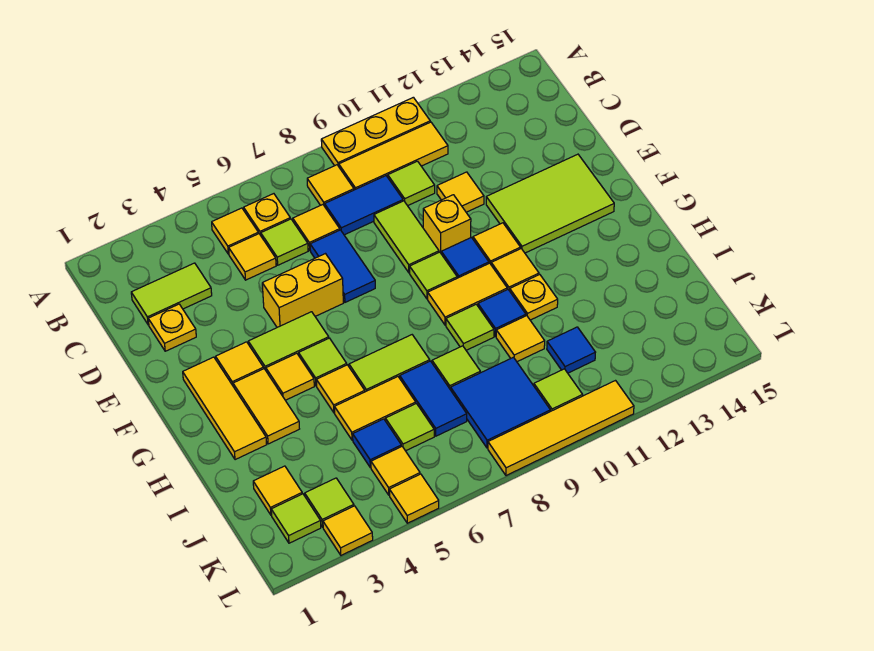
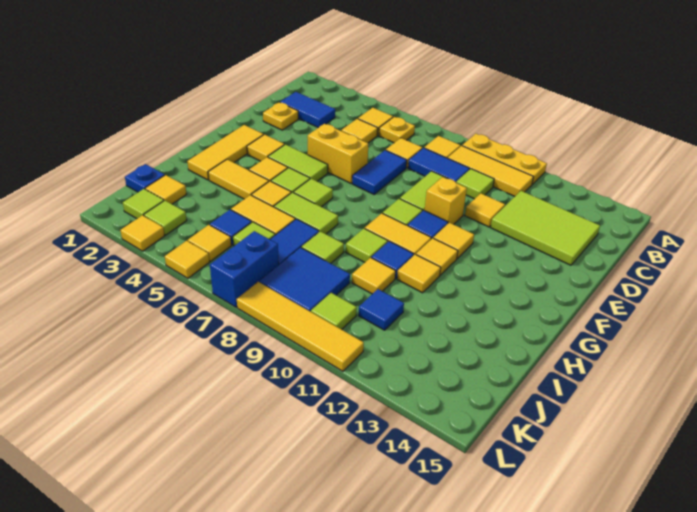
lime 1x2 tile [131,263,212,325] -> blue 1x2 tile [280,92,335,128]
lime 1x1 tile [261,219,308,265] -> lime 1x1 tile moved to [293,179,333,207]
lime 2x3 tile [486,154,614,253] -> lime 2x3 tile moved to [491,191,600,265]
yellow 1x2 tile [233,369,299,444] -> yellow 1x2 tile turned to [208,159,269,199]
yellow 1x1 plate [510,275,558,320] -> yellow 1x1 tile [397,254,441,293]
none -> blue 1x1 plate [125,164,165,192]
none -> blue 1x2 brick [210,231,279,307]

